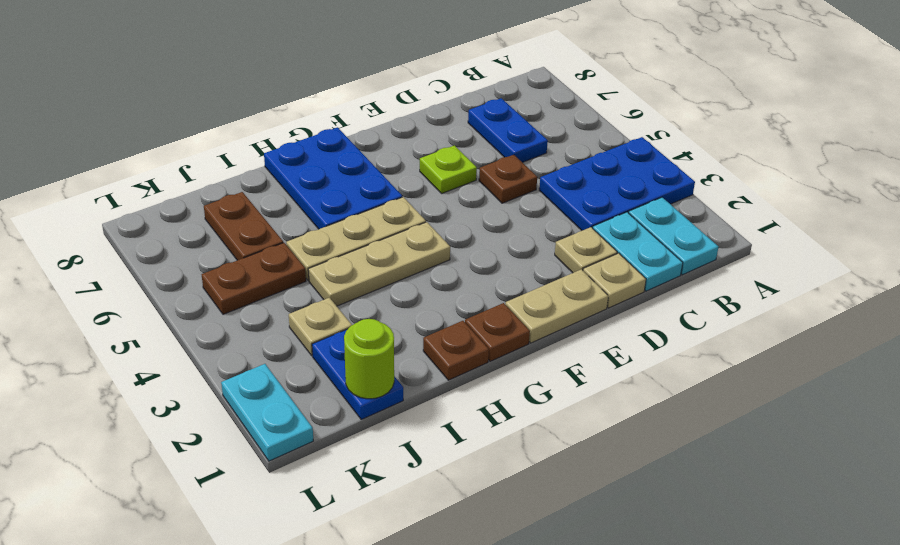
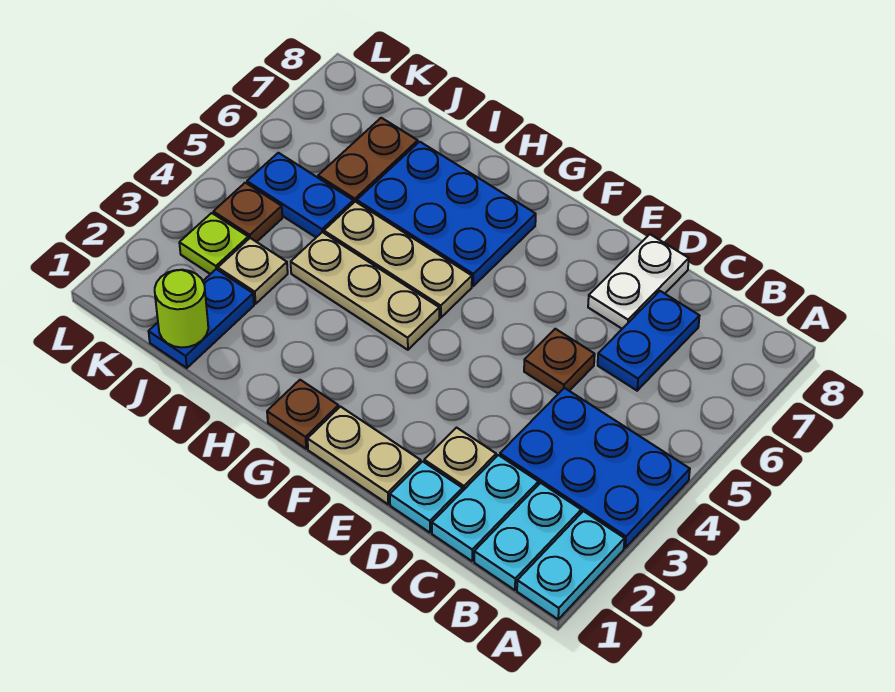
tan 1x1 plate [583,253,646,308] -> cyan 1x1 plate [390,461,462,533]
none -> white 1x2 plate [588,234,689,329]
lime 1x1 plate [420,145,477,194] -> lime 1x1 plate moved to [179,213,248,274]
blue 2x3 plate [264,127,402,229] -> blue 2x3 plate turned to [357,142,536,286]
brown 1x1 plate [423,321,489,380] -> brown 1x1 plate moved to [213,183,282,242]
brown 1x2 plate [202,243,306,314] -> blue 1x2 plate [247,153,353,237]
cyan 1x2 plate [221,364,313,461] -> cyan 1x2 plate moved to [517,511,625,619]

